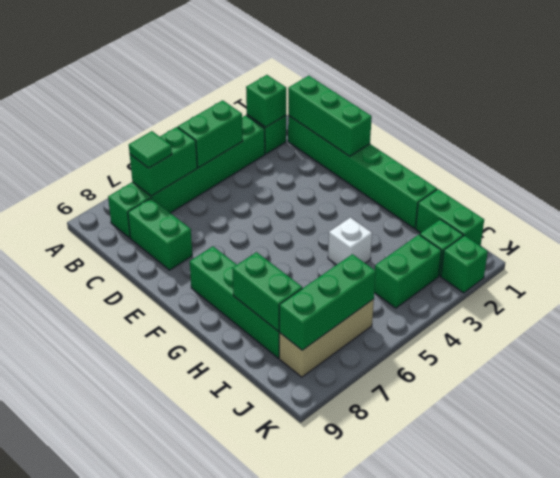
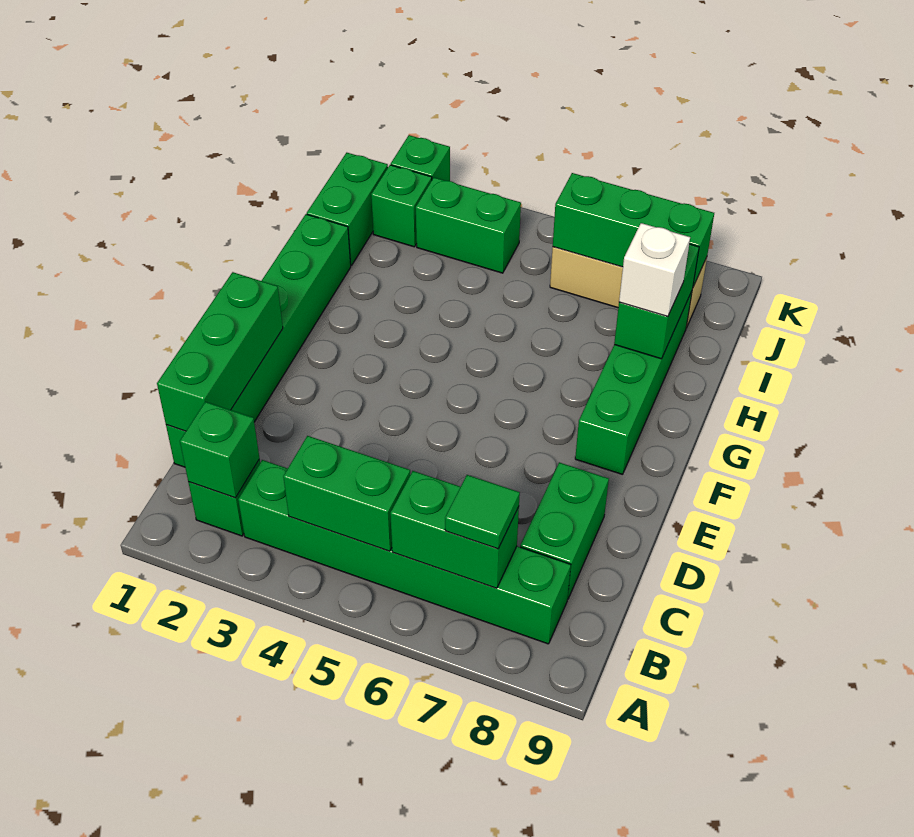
white 1x1 brick [328,218,372,265] -> white 1x1 brick moved to [619,223,690,317]

